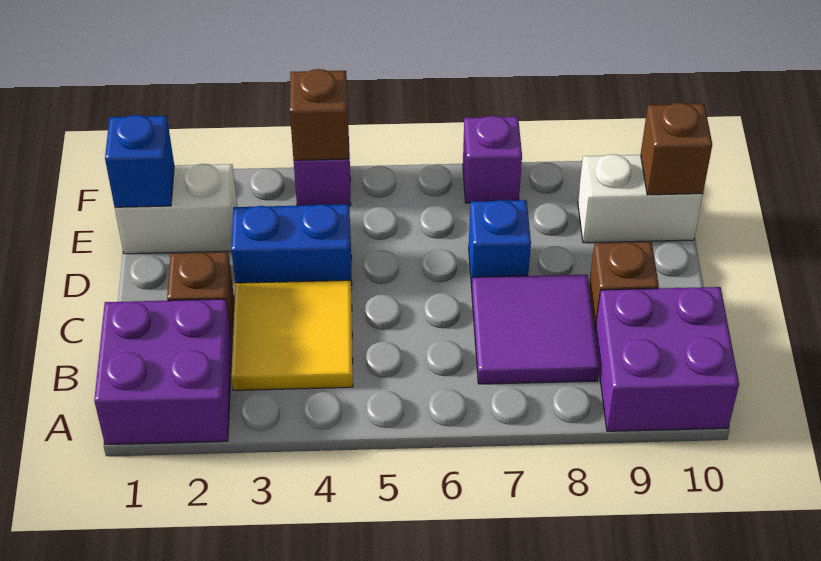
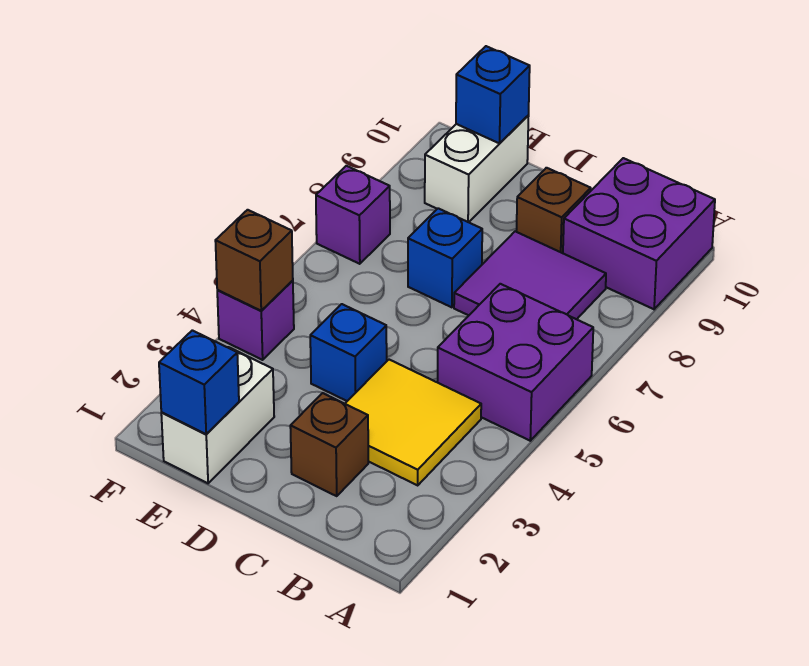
purple 2x2 brick [94,299,232,445] -> purple 2x2 brick moved to [437,284,593,441]
blue 1x2 brick [231,204,352,290] -> blue 1x1 brick [310,304,387,401]
brown 1x1 brick [641,103,712,195] -> blue 1x1 brick [456,46,530,143]

